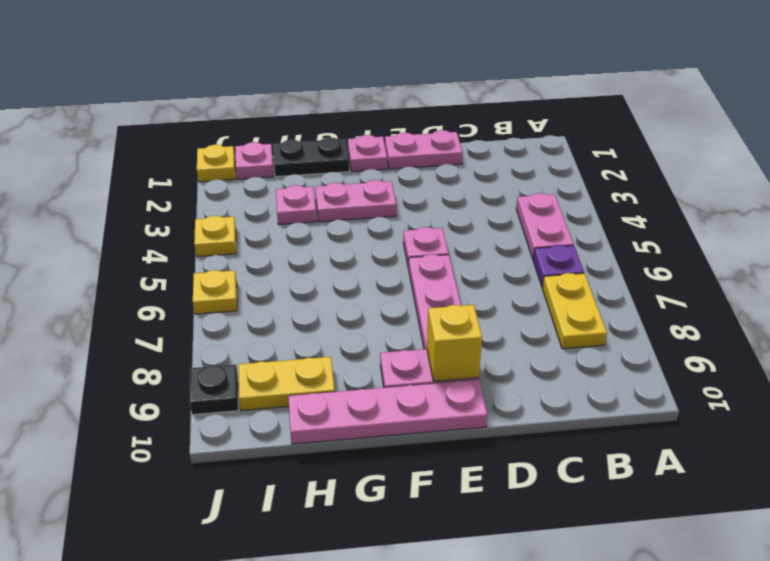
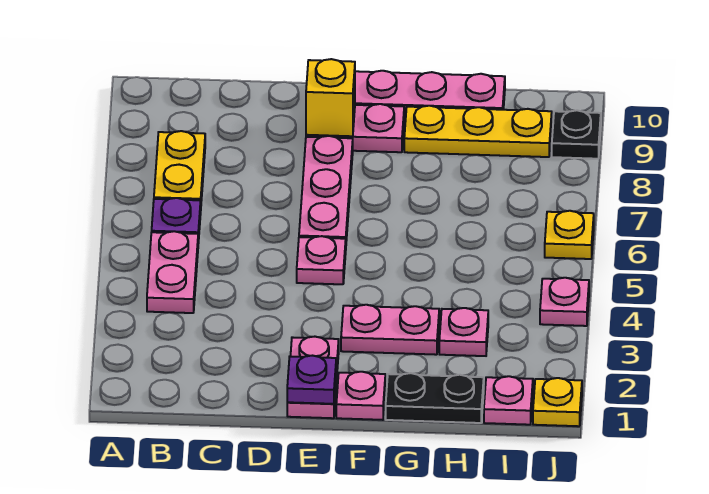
pink 1x2 plate [385,130,463,169] -> pink 1x2 plate turned to [287,337,339,418]
none -> purple 1x1 plate [287,356,336,404]
yellow 1x2 plate [239,357,335,411] -> yellow 1x3 plate [404,106,552,157]
yellow 1x1 plate [194,216,236,257] -> pink 1x1 plate [540,278,589,326]

